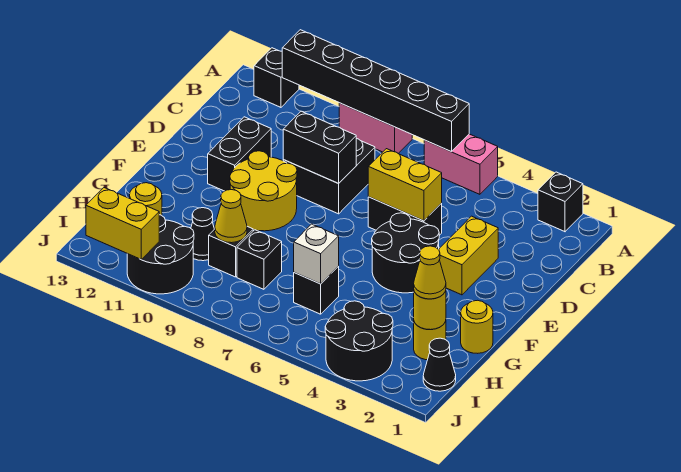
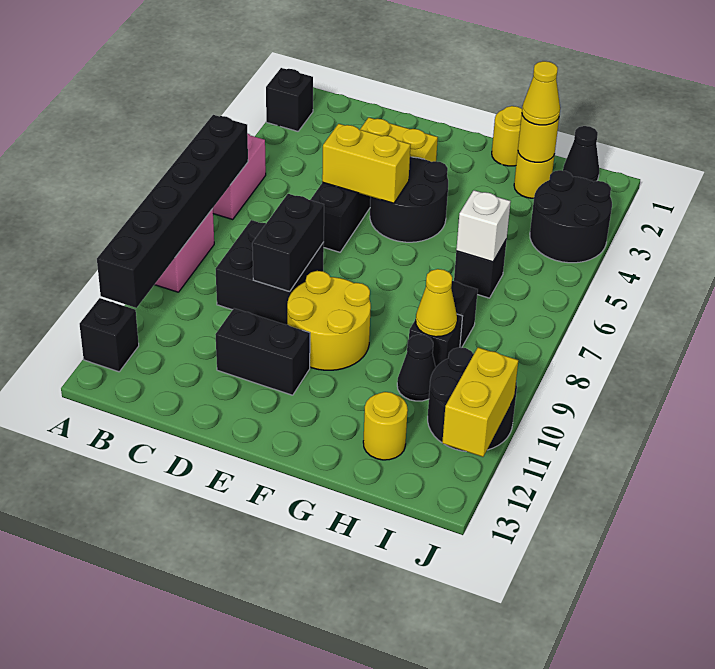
yellow 1x2 brick [368,149,442,221] -> yellow 1x2 brick turned to [322,124,411,203]

